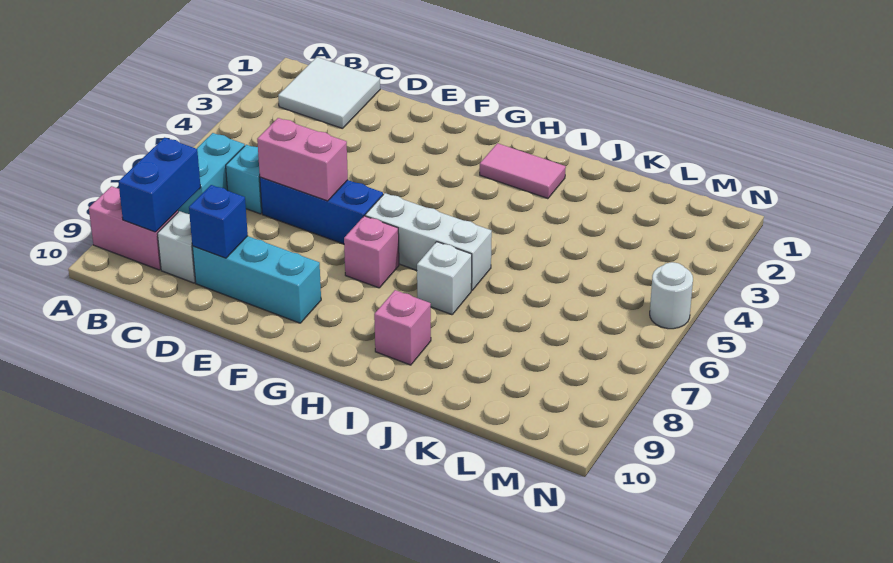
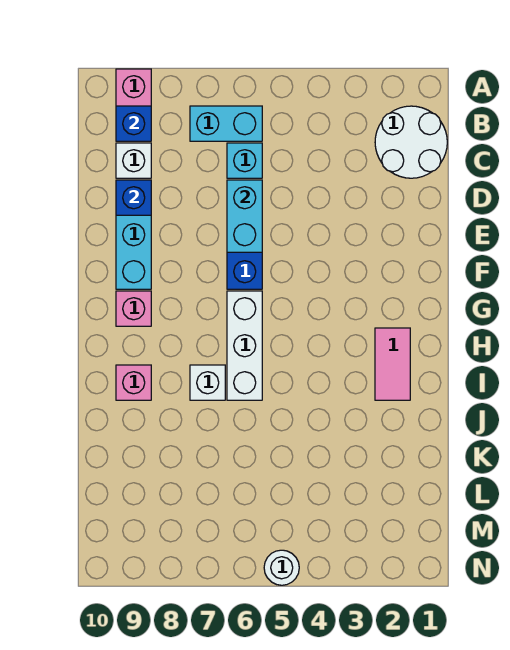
white 2x2 tile [278,57,380,129] -> white 2x2 round brick [375,106,447,178]
blue 1x2 brick [118,138,201,232] -> blue 1x1 brick [116,106,151,141]
pink 1x2 brick [257,118,348,201] -> cyan 1x2 brick [227,180,262,252]
pink 1x1 brick [344,216,399,288] -> pink 1x1 brick moved to [116,291,151,326]

